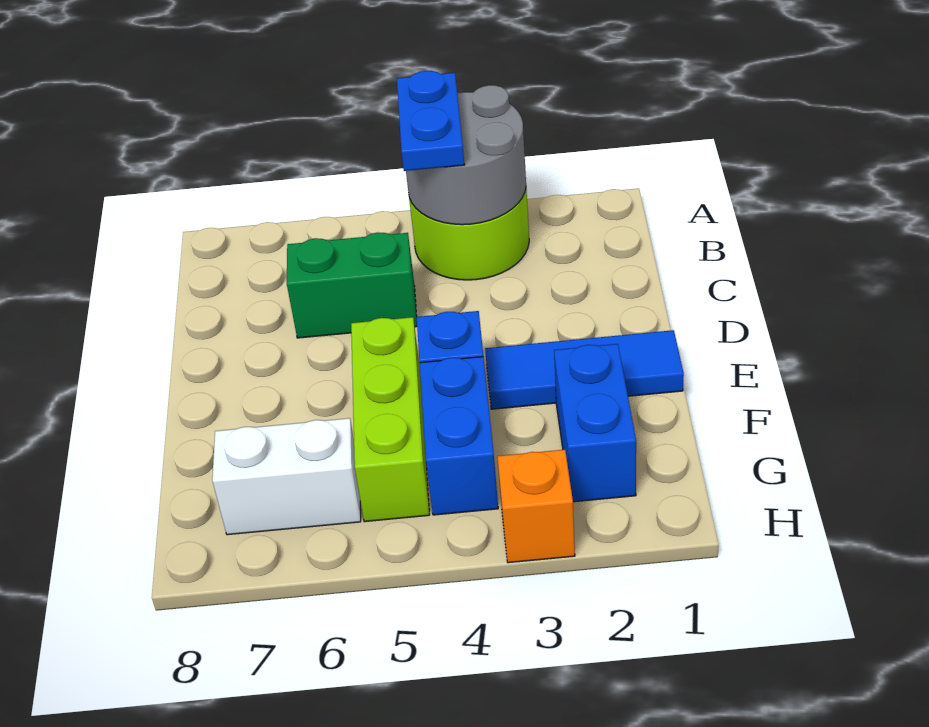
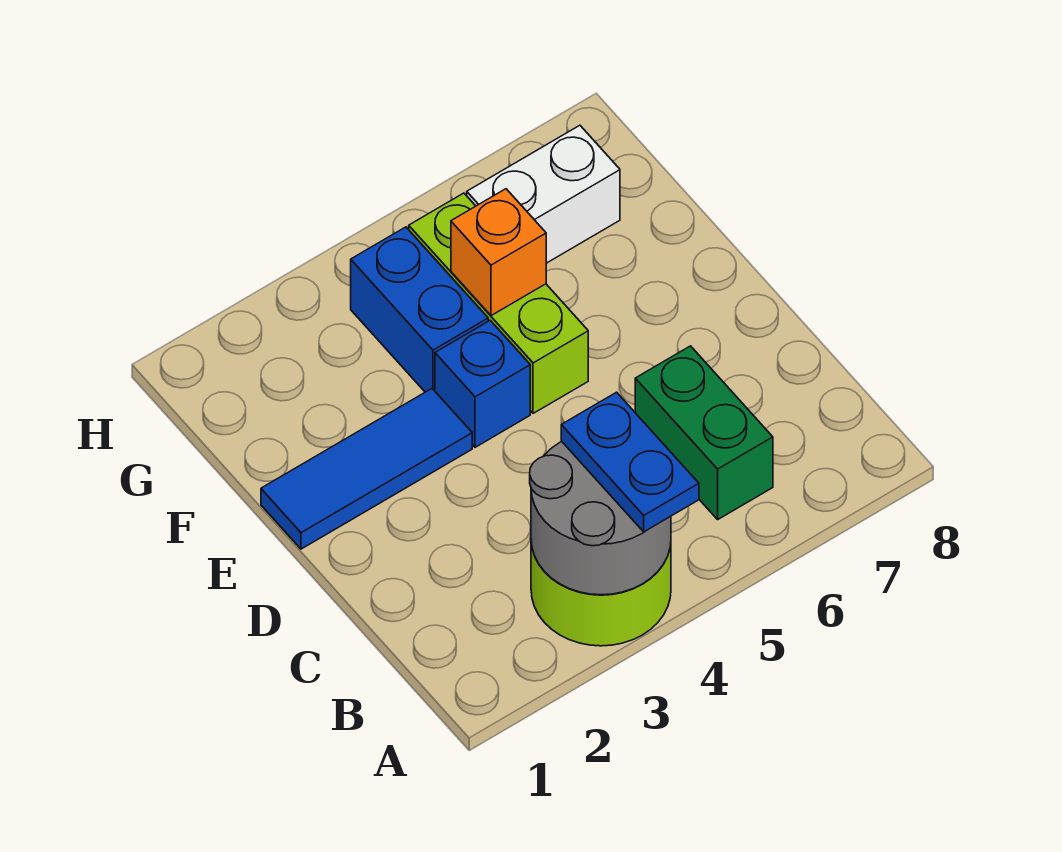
green 1x2 brick [287,232,417,338] -> green 1x2 brick turned to [635,346,773,519]
blue 1x2 brick [554,344,636,502] -> none
orange 1x1 brick [497,450,575,563] -> orange 1x1 brick moved to [451,189,546,316]

